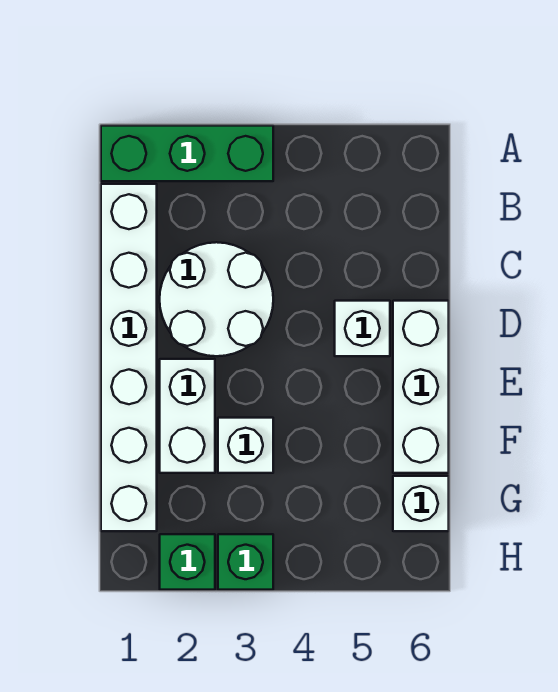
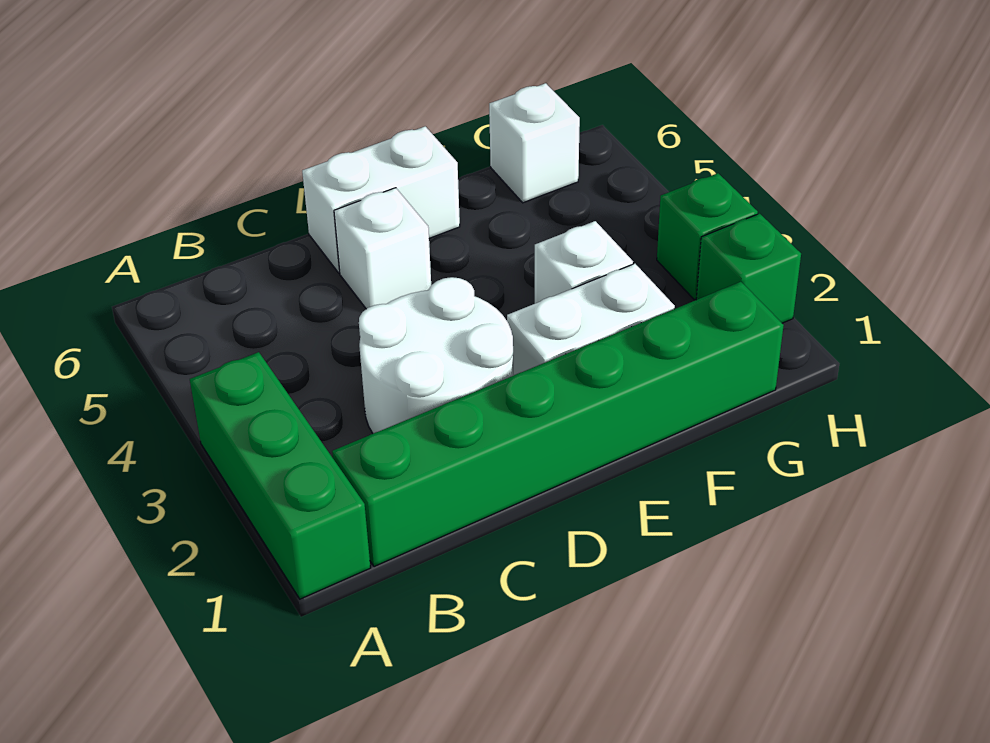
white 1x6 brick [101,184,157,531] -> green 1x6 brick [332,282,784,567]
white 1x3 brick [393,301,449,473] -> white 1x2 brick [302,126,460,273]

